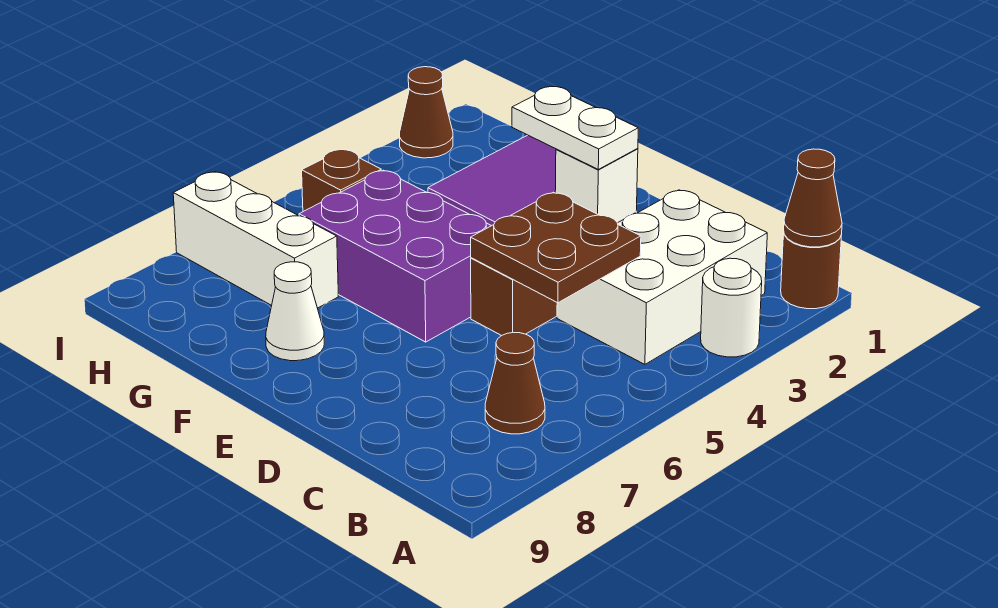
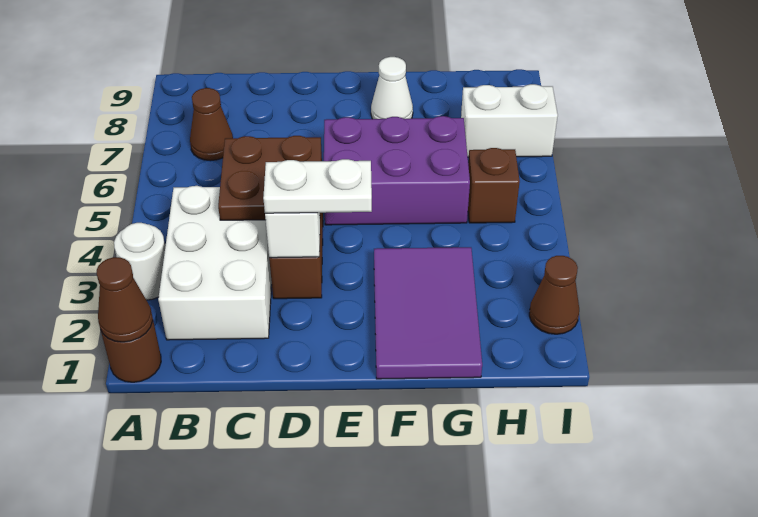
white 1x3 brick [173,172,338,308] -> white 1x2 brick [461,84,558,157]

